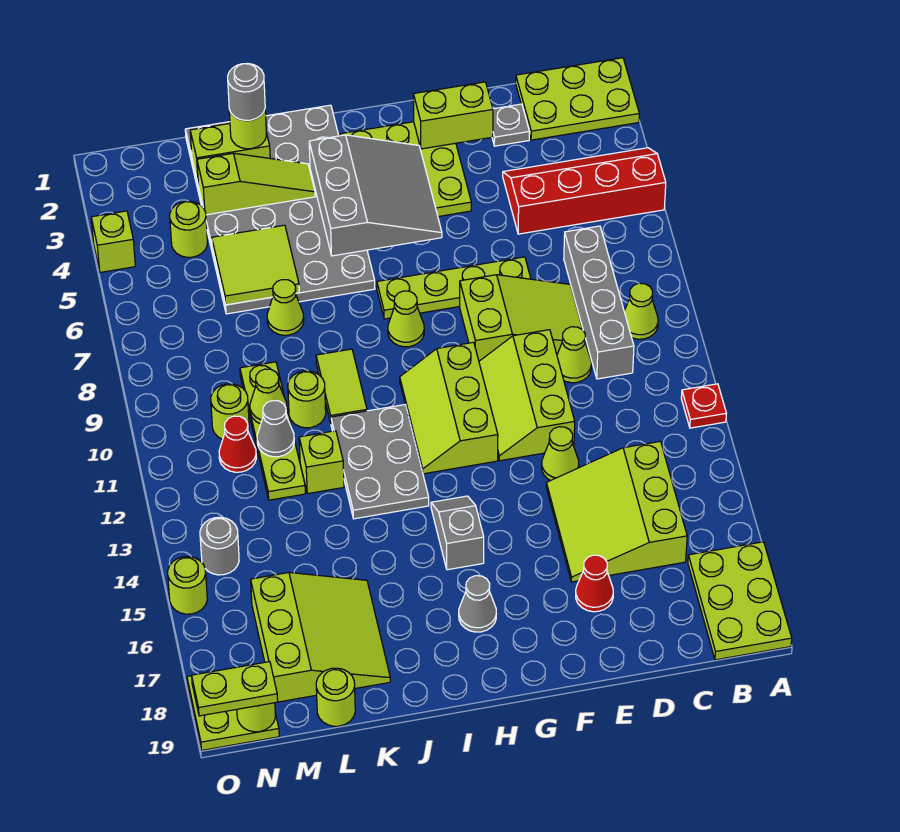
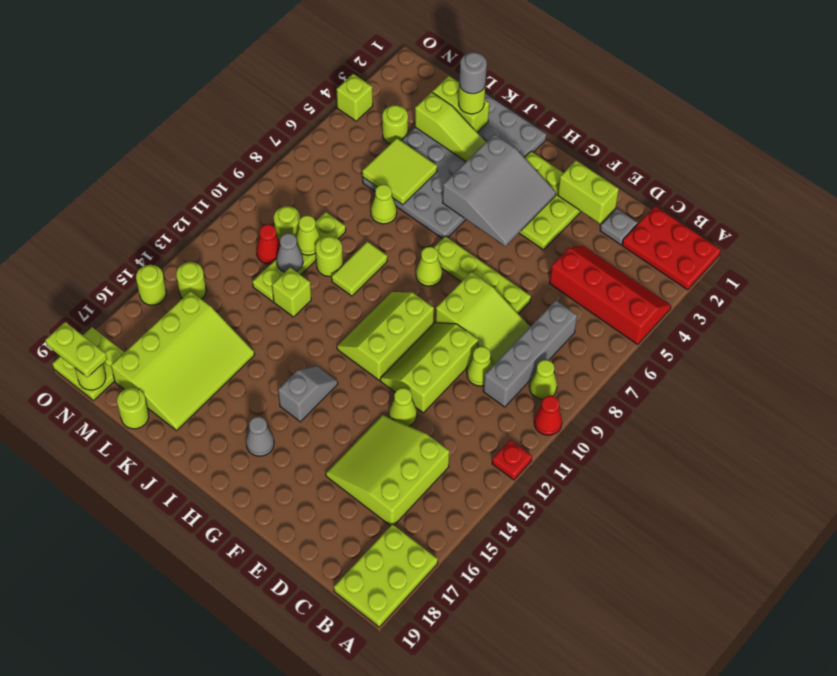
lime 2x3 plate [516,58,639,140] -> red 2x3 plate [622,206,721,290]
red 1x1 cone [576,555,613,612] -> red 1x1 cone moved to [534,396,562,435]
grey 2x3 plate [331,404,429,519] -> none
lime 3x3 slope [251,573,390,702] -> lime 3x4 slope [111,291,255,430]
grey 1x1 round brick [200,517,239,575] -> lime 1x1 round brick [176,262,206,299]

